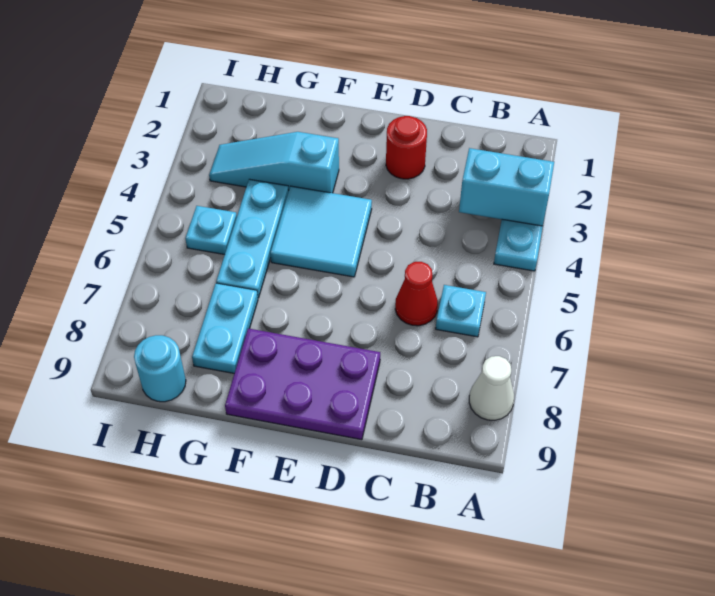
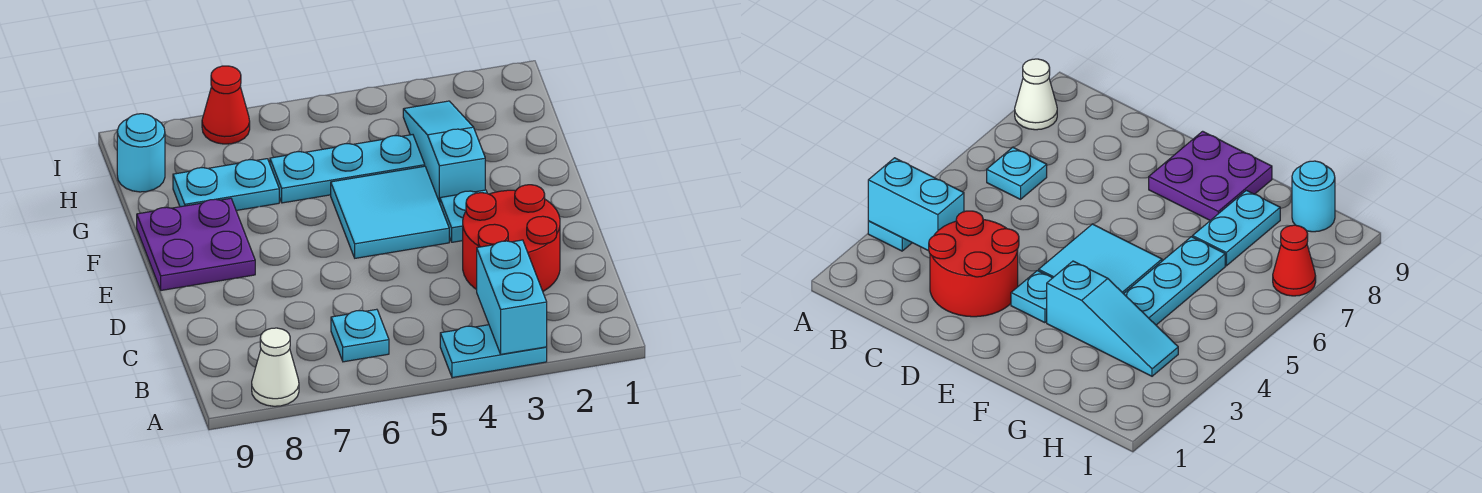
red 1x1 cone [395,262,438,326] -> red 1x1 cone moved to [202,66,250,144]
red 1x1 round brick [386,116,427,179] -> red 2x2 round brick [463,185,560,291]
purple 2x3 plate [225,328,380,440] -> purple 2x2 plate [137,198,255,290]
cyan 1x1 plate [185,206,237,255] -> cyan 1x1 plate moved to [440,190,487,242]

